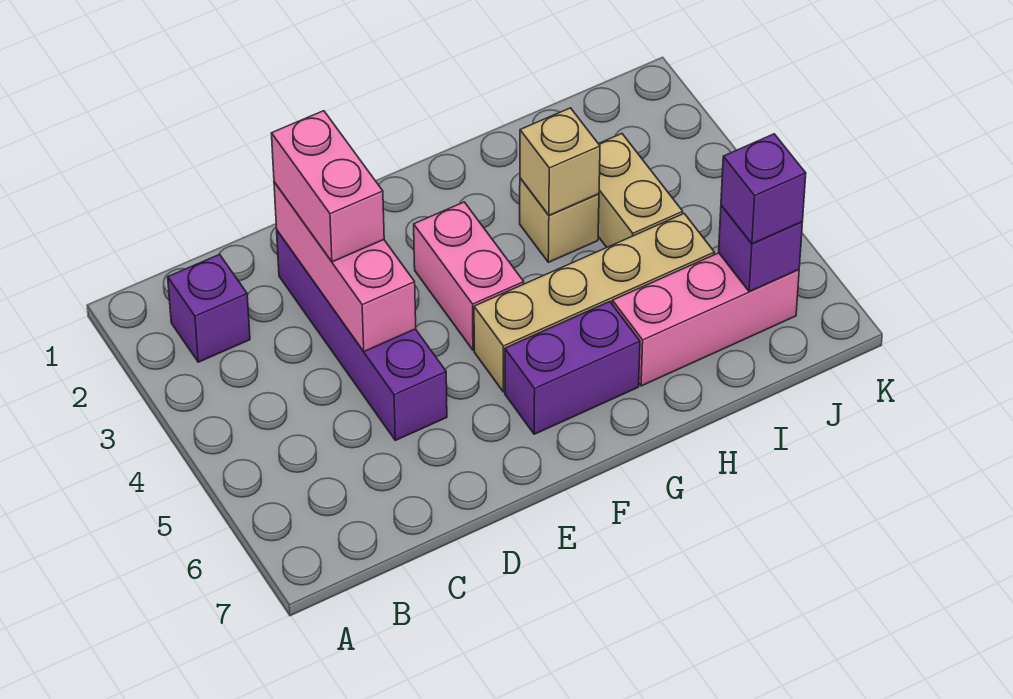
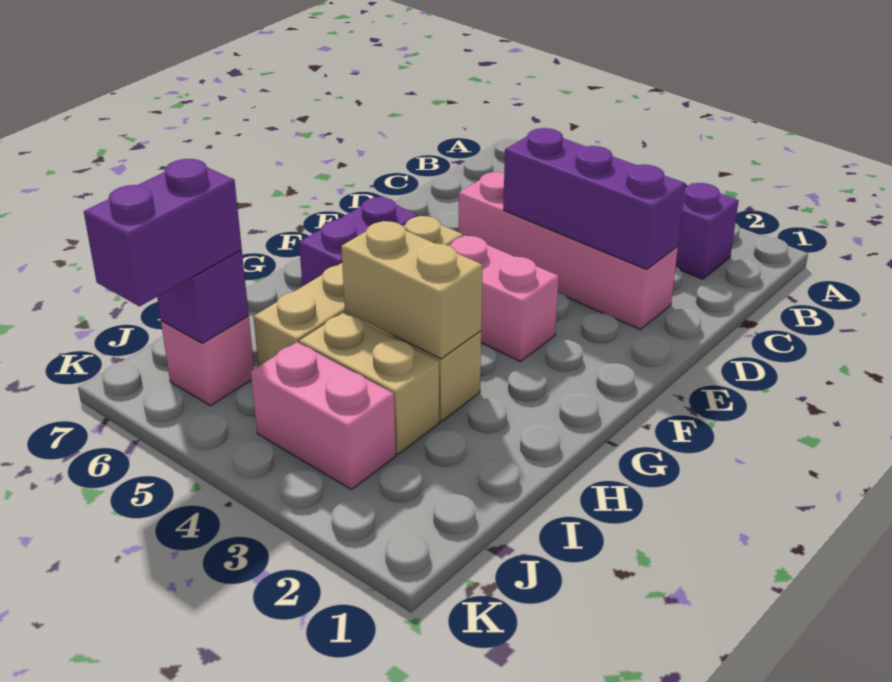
purple 1x4 brick [277,231,447,440] -> pink 1x4 brick [459,172,678,330]
pink 1x3 brick [274,182,416,352] -> purple 1x3 brick [503,128,685,269]
pink 1x2 brick [271,111,384,262] -> pink 1x2 brick moved to [251,342,396,490]
tan 1x1 brick [520,108,600,216] -> tan 1x2 brick [341,221,483,359]
pink 1x3 brick [612,253,799,386] -> pink 1x1 brick [161,316,254,406]
purple 1x1 brick [721,134,806,244] -> purple 1x2 brick [84,159,242,306]

